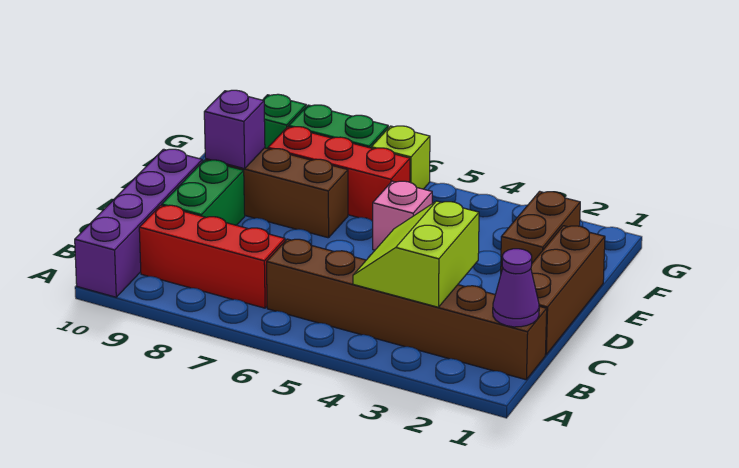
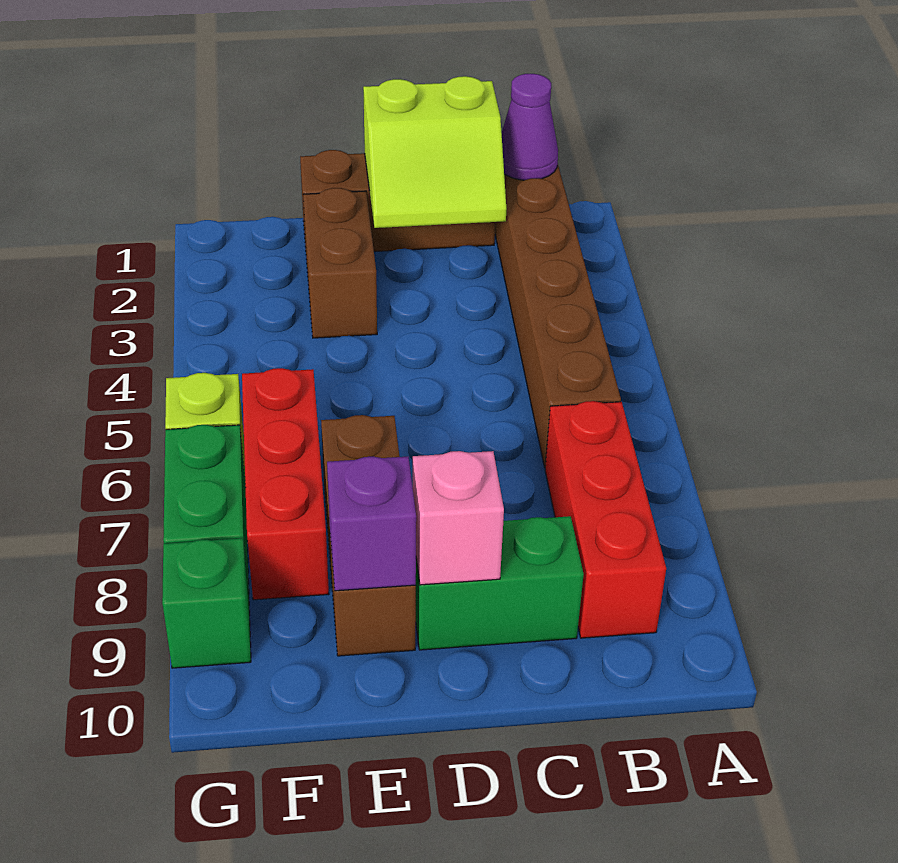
purple 1x4 brick [75,149,202,297] -> none
lime 2x2 slope [353,201,479,307] -> lime 2x2 slope moved to [363,76,506,228]
brown 1x2 brick [501,191,580,272] -> brown 1x2 brick turned to [303,188,377,338]
pink 1x1 brick [373,181,432,250] -> pink 1x1 brick moved to [413,451,504,585]

